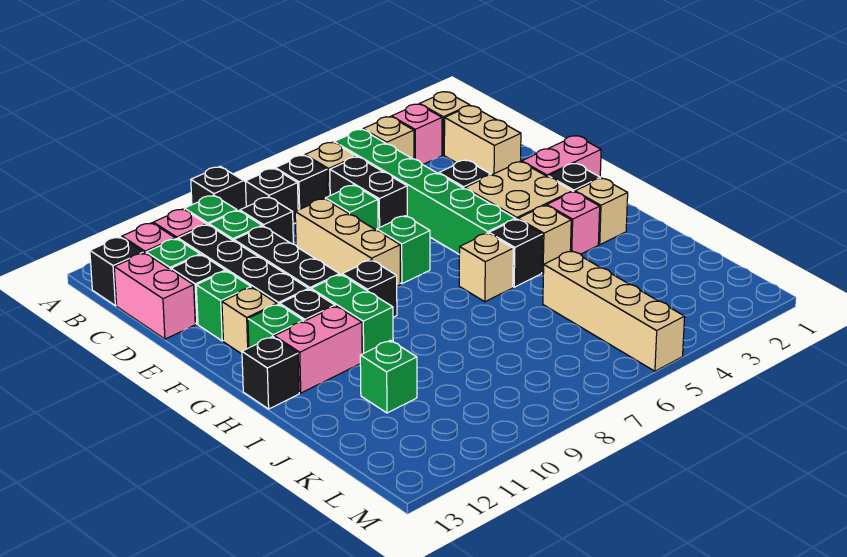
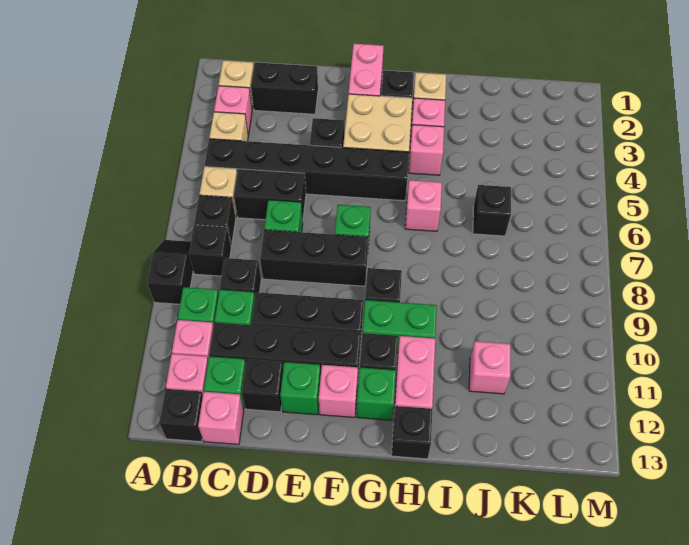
green 1x6 brick [334,129,515,254] -> black 1x6 brick [205,139,409,201]
tan 1x2 brick [444,106,521,175] -> black 1x2 brick [251,62,318,114]
pink 1x2 brick [114,253,195,339] -> pink 1x1 brick [198,392,244,444]
tan 1x3 brick [295,199,400,286] -> black 1x3 brick [260,230,368,286]
tan 1x1 brick [222,287,277,354] -> pink 1x1 brick [319,365,358,417]
tan 1x1 brick [518,205,571,273] -> pink 1x1 brick [409,125,444,175]
black 1x1 brick [489,219,543,287] -> black 1x1 brick moved to [473,185,511,236]
tan 1x1 brick [459,233,513,302] -> pink 1x1 brick [405,180,442,231]
tan 1x4 brick [543,251,685,371] -> none
green 1x1 brick [360,340,417,413] -> pink 1x1 brick [469,341,510,394]

